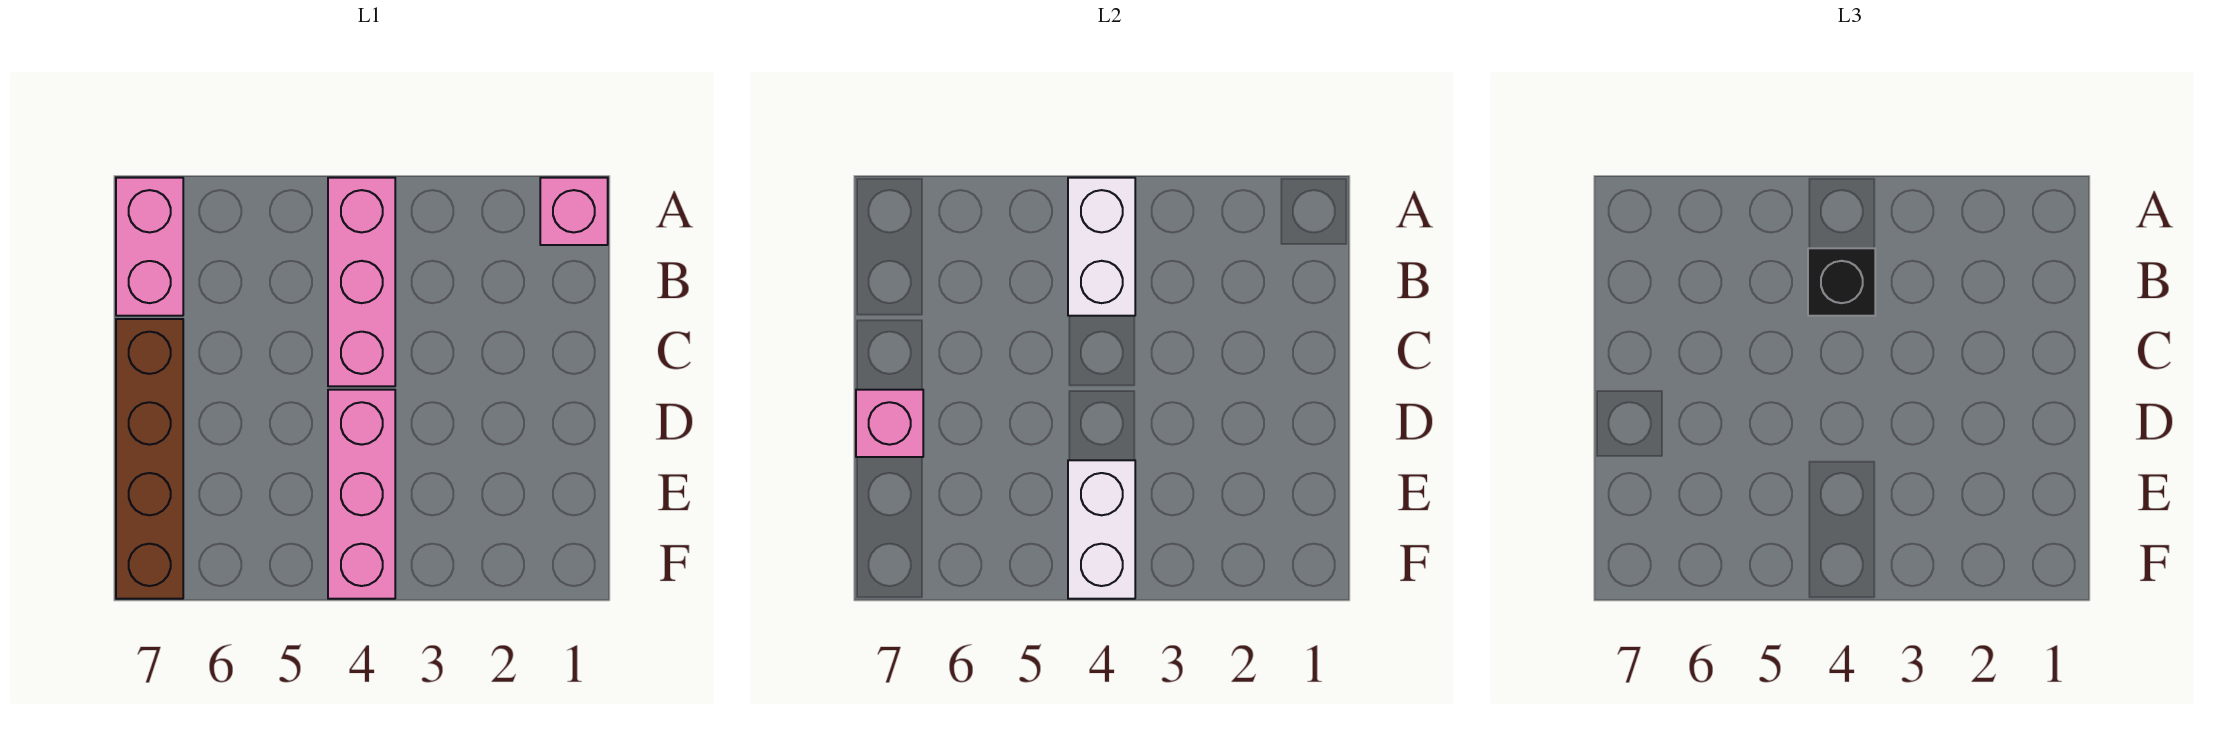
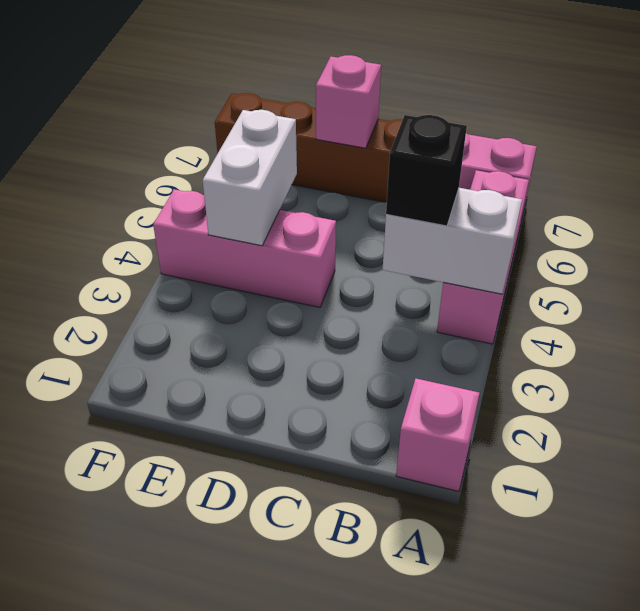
pink 1x3 brick [328,178,395,386] -> pink 1x3 brick turned to [437,170,529,344]
white 1x2 brick [1068,460,1135,599] -> white 1x2 brick turned to [203,110,297,246]

